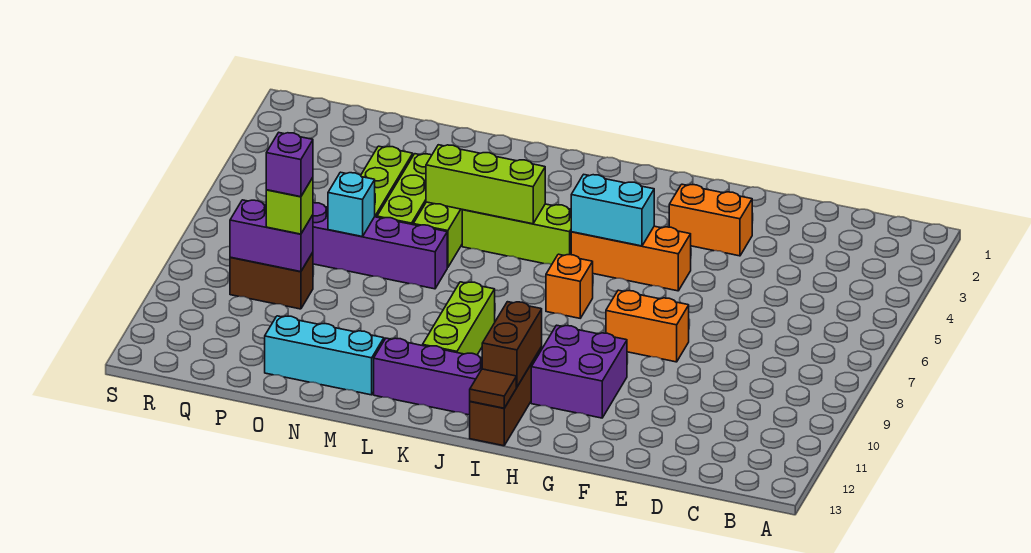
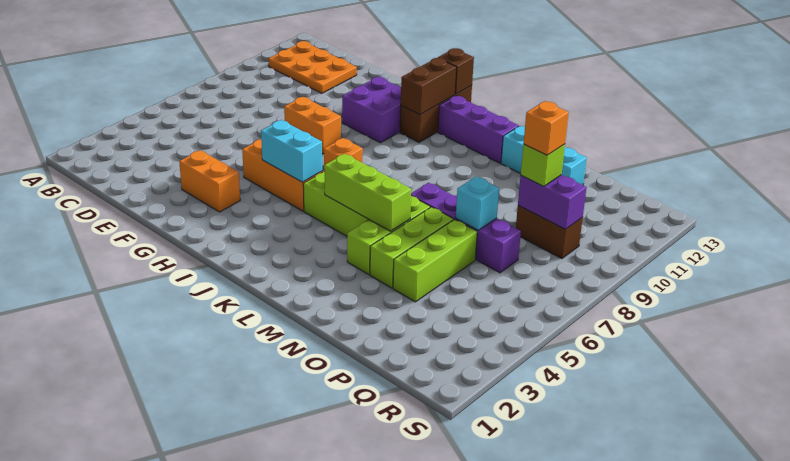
none -> orange 2x3 plate [269,41,357,93]
brown 1x1 tile [470,369,516,408] -> brown 1x1 brick [438,48,474,94]
lime 1x3 brick [423,282,495,355] -> none
purple 1x1 brick [266,133,313,197] -> orange 1x1 brick [523,101,569,155]

